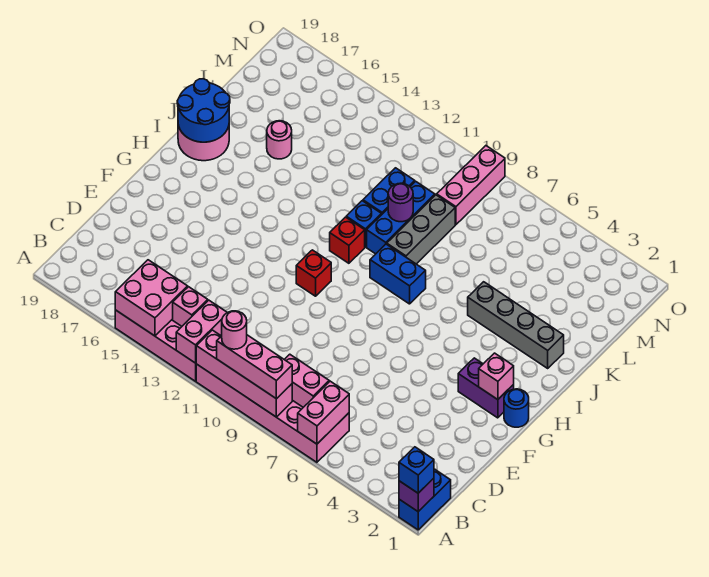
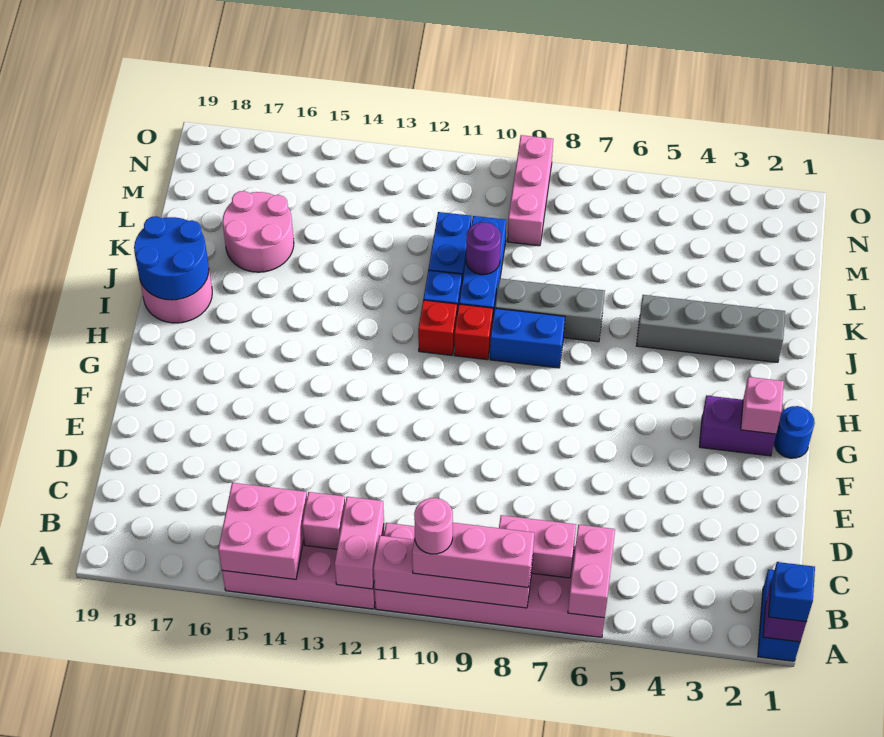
red 1x1 brick [296,250,331,296] -> red 1x1 brick moved to [454,304,493,360]
grey 1x3 brick [387,195,455,264] -> grey 1x3 brick turned to [495,278,605,342]
pink 1x1 round brick [267,121,292,159] -> pink 2x2 round brick [223,191,294,272]

